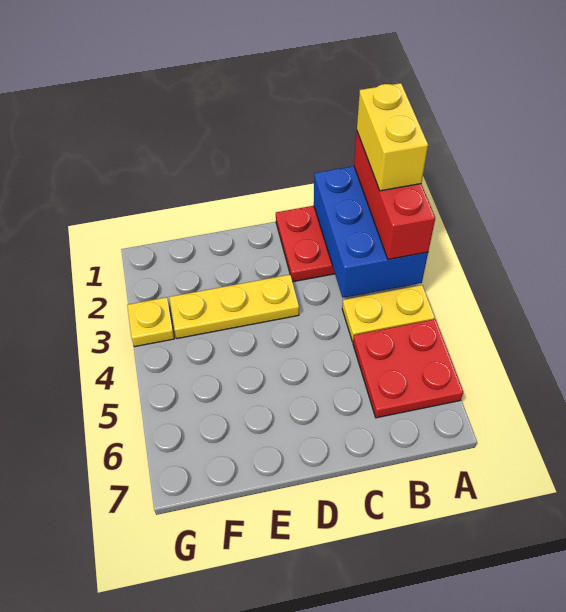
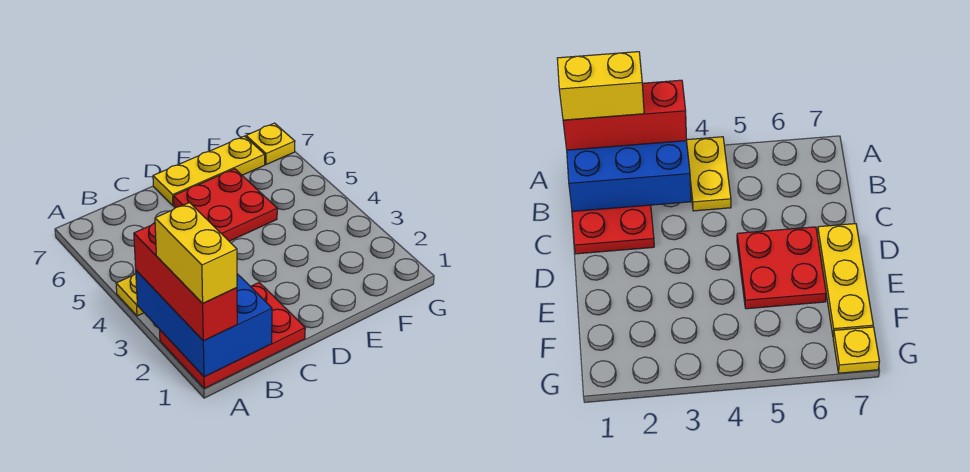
red 2x2 plate [353,319,463,418] -> red 2x2 plate moved to [174,169,277,241]
yellow 1x3 plate [169,275,299,339] -> yellow 1x3 plate moved to [153,136,265,206]
yellow 1x1 plate [127,297,175,347] -> yellow 1x1 plate moved to [246,123,295,165]

